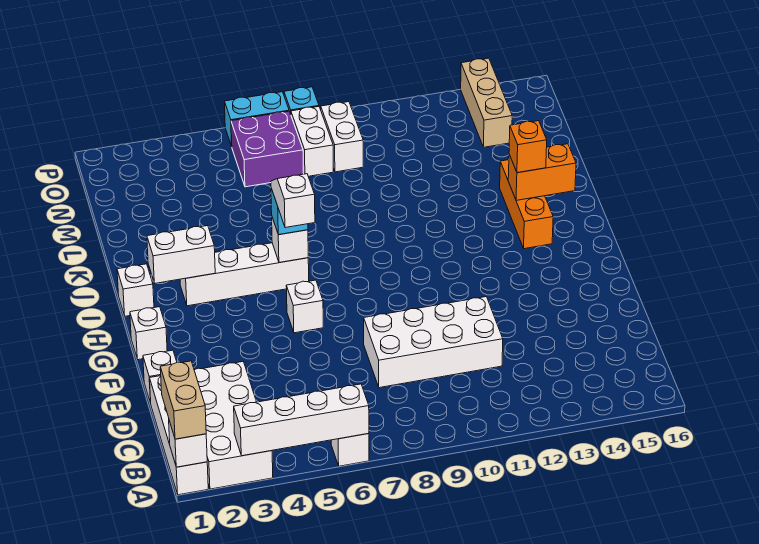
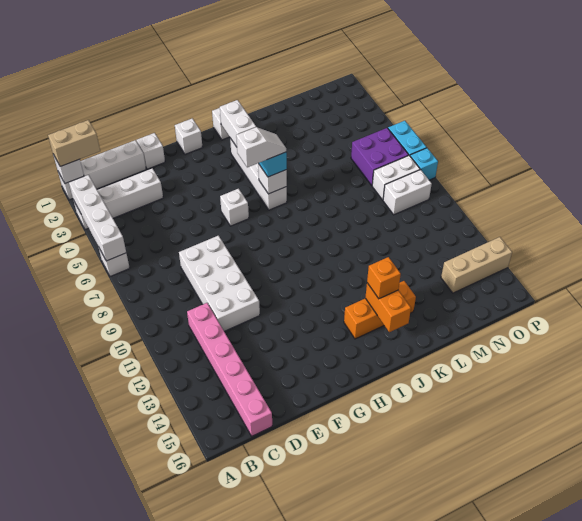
white 2x4 brick [194,362,273,489] -> white 1x4 brick [74,168,163,230]
none -> pink 1x6 brick [187,303,272,436]

